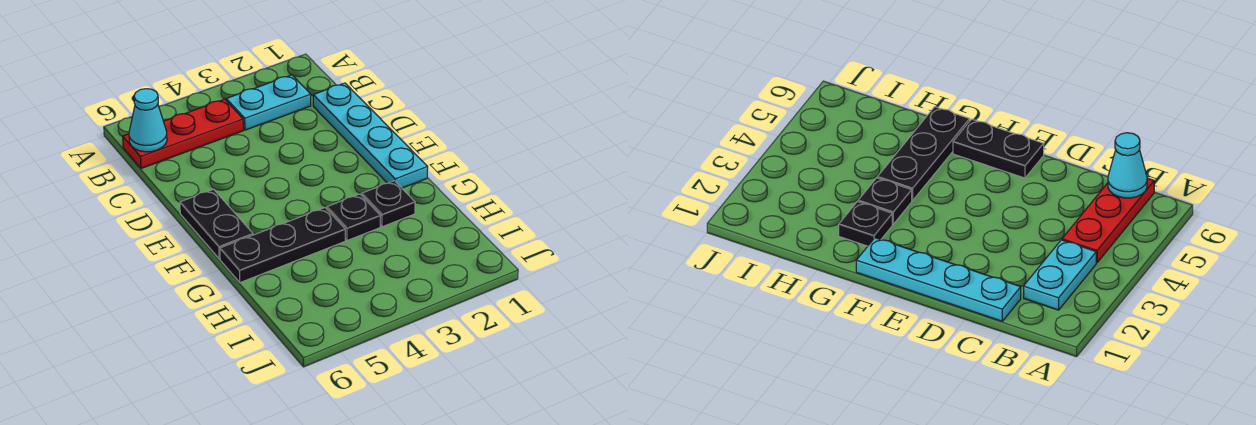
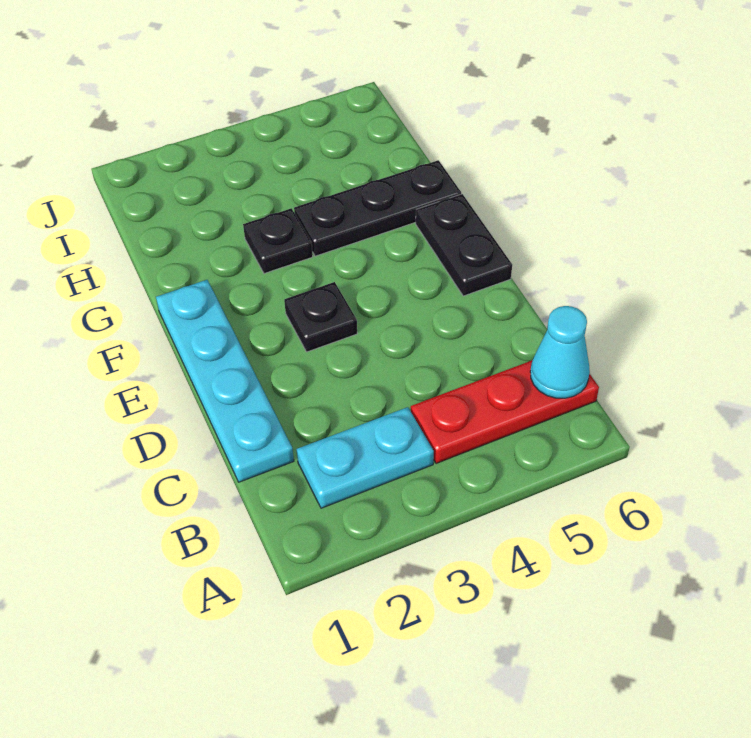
black 1x1 plate [362,181,415,227] -> black 1x1 plate moved to [284,282,357,352]

